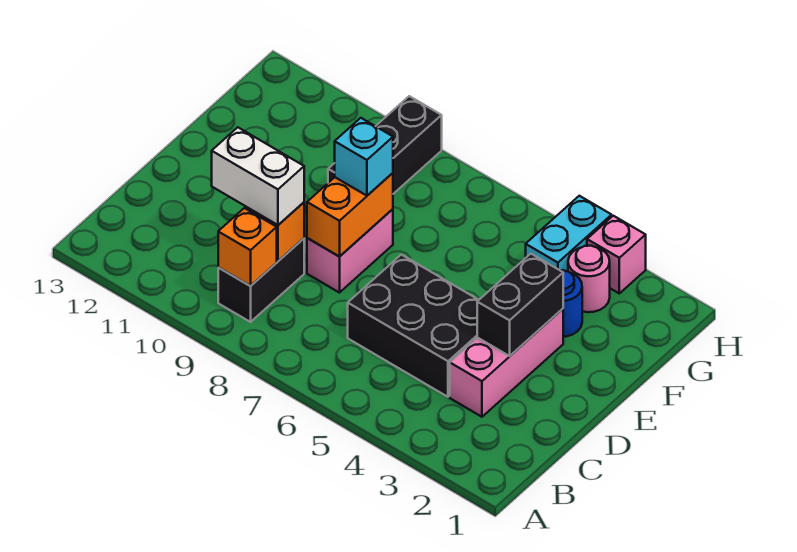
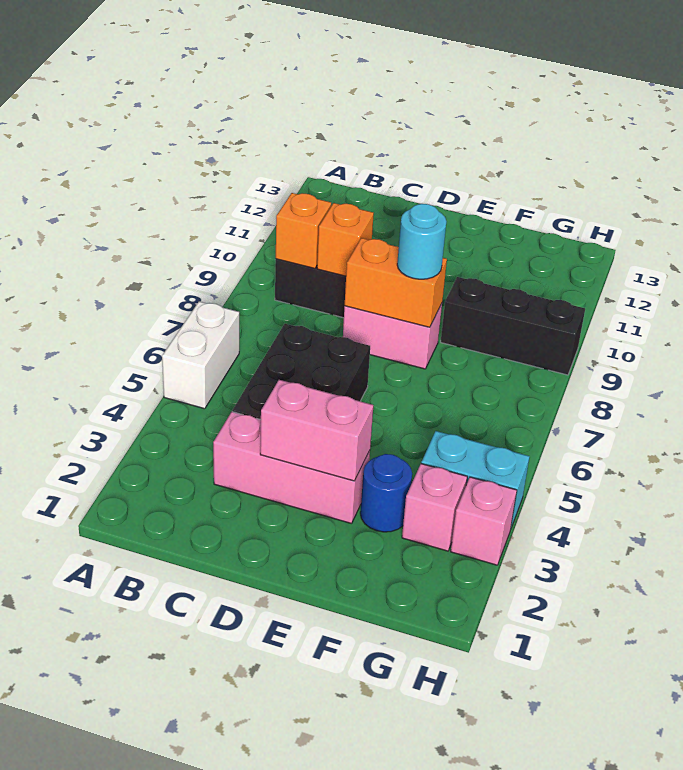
white 1x2 brick [212,127,304,225] -> white 1x2 brick moved to [162,301,239,409]
black 1x2 brick [477,254,563,356] -> pink 1x2 brick [260,380,373,481]
cyan 1x1 brick [335,118,393,196] -> cyan 1x1 round brick [397,204,447,279]
pink 1x1 round brick [568,246,610,312] -> pink 1x1 brick [402,464,467,551]

